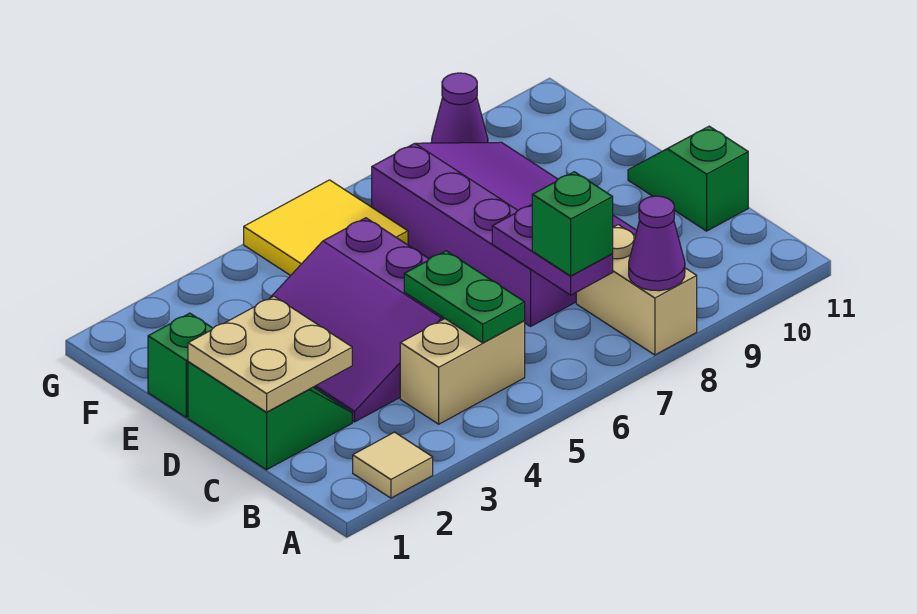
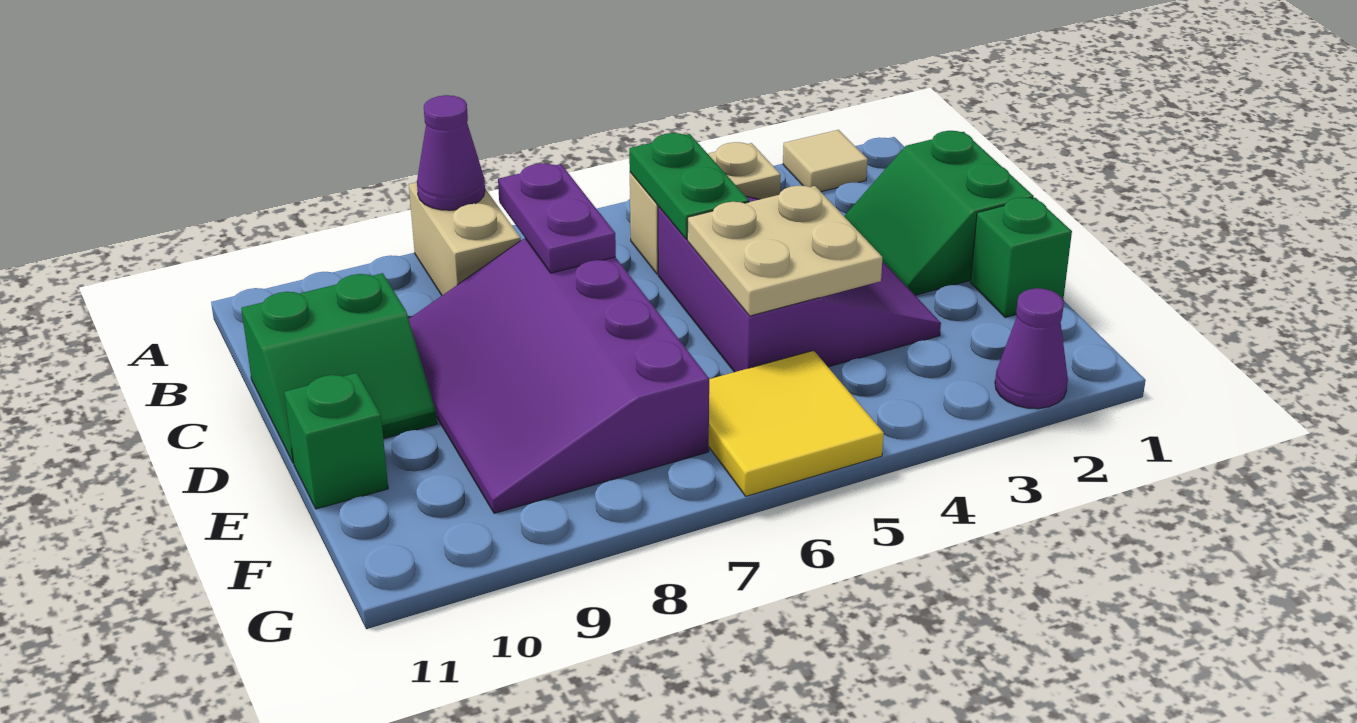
green 1x1 brick [532,172,613,276] -> green 1x1 brick moved to [284,373,388,509]
tan 2x2 plate [188,296,352,412] -> tan 2x2 plate moved to [687,186,883,316]
green 1x2 slope [628,126,748,231] -> green 2x2 slope [241,273,437,463]
purple 1x1 cone [432,73,488,143] -> purple 1x1 cone moved to [995,288,1068,409]

